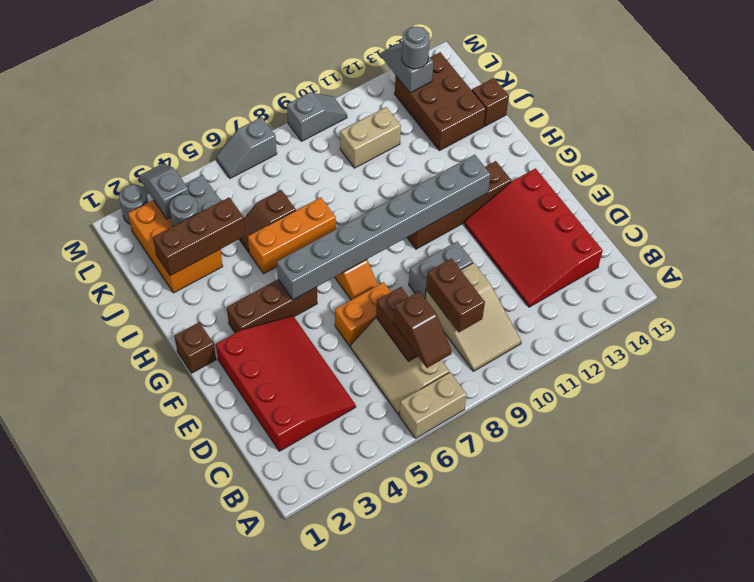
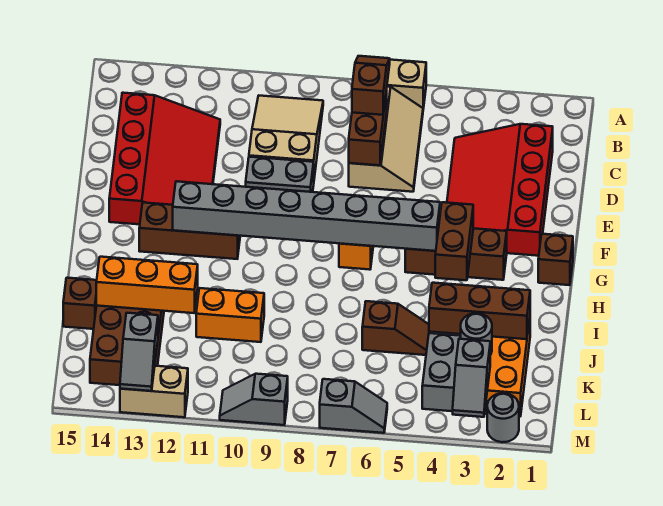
brown 1x2 brick [426,259,485,332] -> brown 1x2 brick moved to [435,202,473,280]
orange 1x2 brick [335,282,391,347] -> orange 1x2 brick moved to [196,288,264,342]
brown 1x4 brick [407,161,511,249] -> brown 1x3 brick [139,203,240,259]
orange 1x3 brick [248,198,336,274] -> orange 1x3 brick moved to [96,257,198,313]
tan 1x2 brick [340,107,401,168] -> tan 1x2 brick moved to [120,366,188,417]
grey 1x1 round brick [402,27,430,69] -> none

